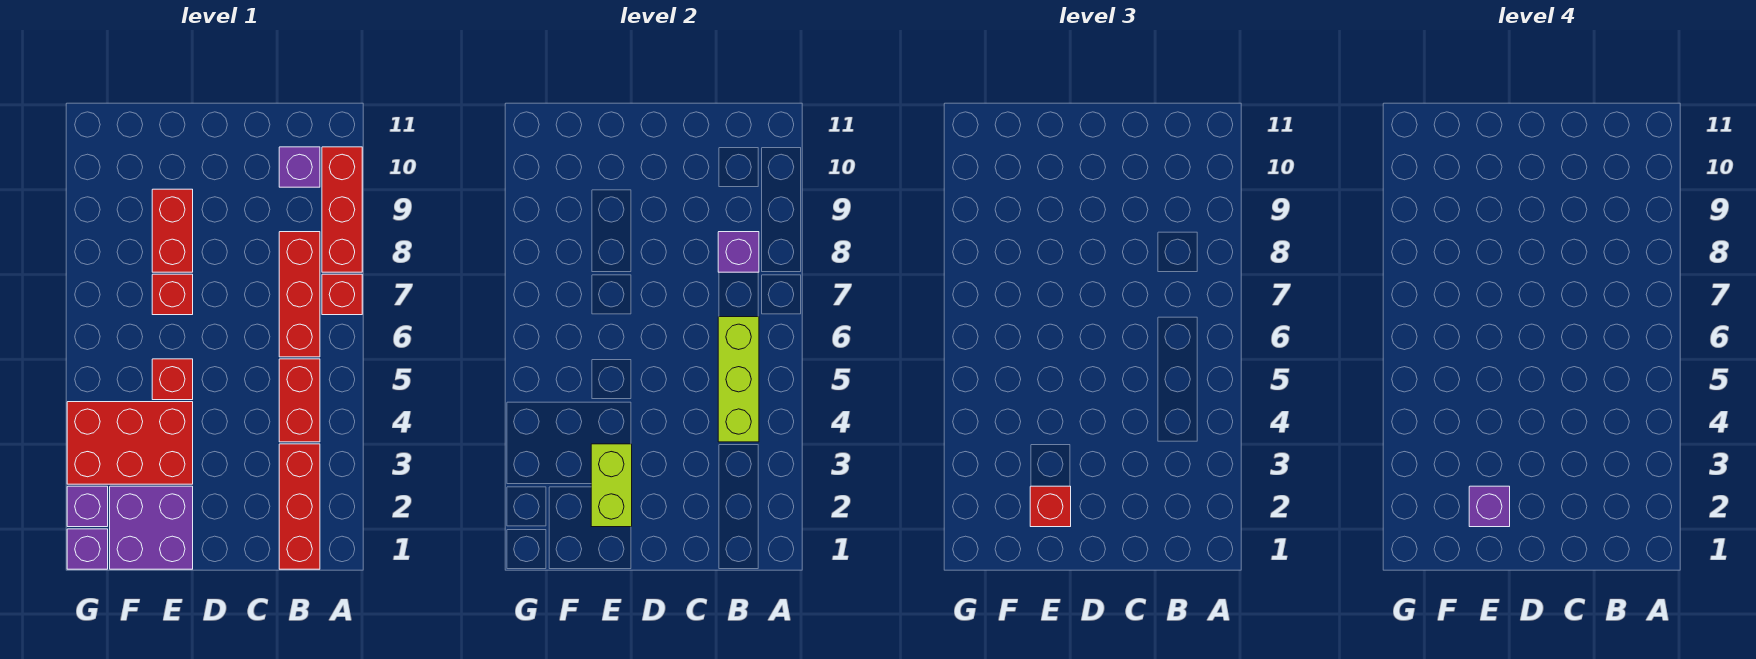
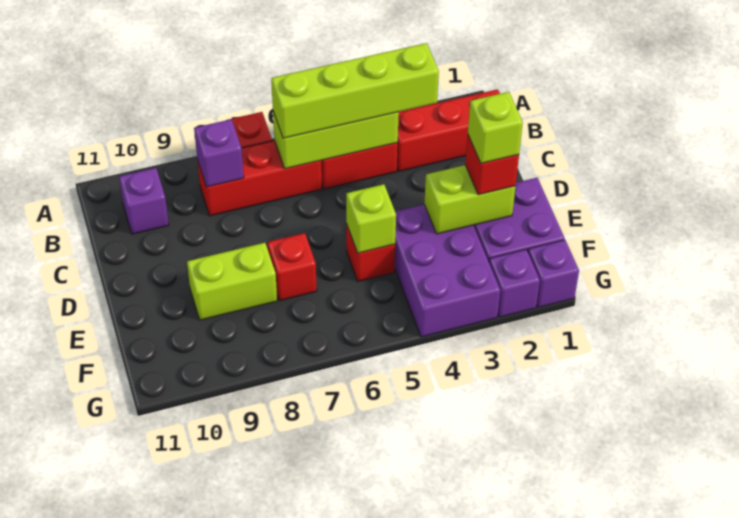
red 1x3 brick [322,147,362,272] -> none
none -> lime 1x4 brick [271,43,439,138]
purple 1x1 brick [1469,486,1510,527] -> lime 1x1 brick [468,92,523,163]
red 2x3 brick [67,402,193,484] -> purple 2x3 brick [395,205,500,337]
none -> lime 1x1 brick [346,184,396,253]
red 1x2 brick [152,189,193,272] -> lime 1x2 brick [187,243,277,320]

